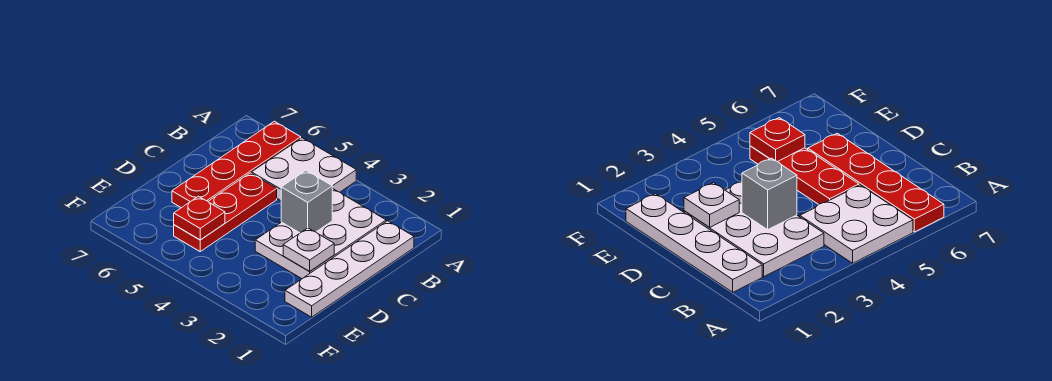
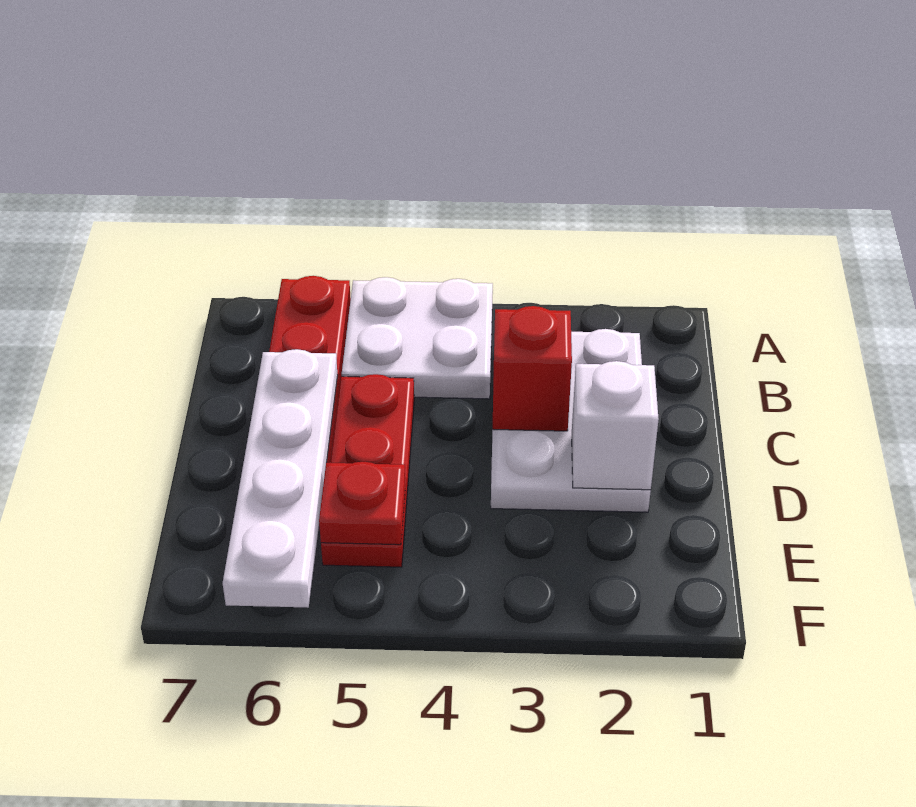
white 1x4 plate [285,221,414,317] -> white 1x4 plate moved to [223,349,338,608]
grey 1x1 brick [281,171,332,233] -> red 1x1 brick [493,306,572,431]
white 1x1 plate [283,228,334,271] -> white 1x1 brick [572,361,659,490]

